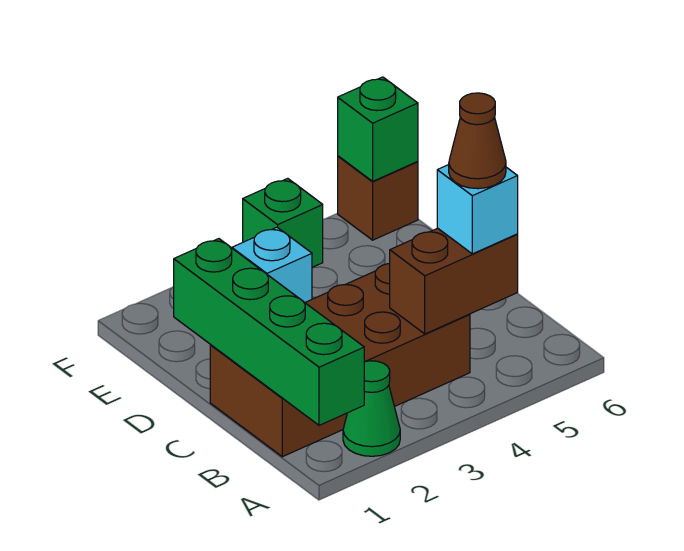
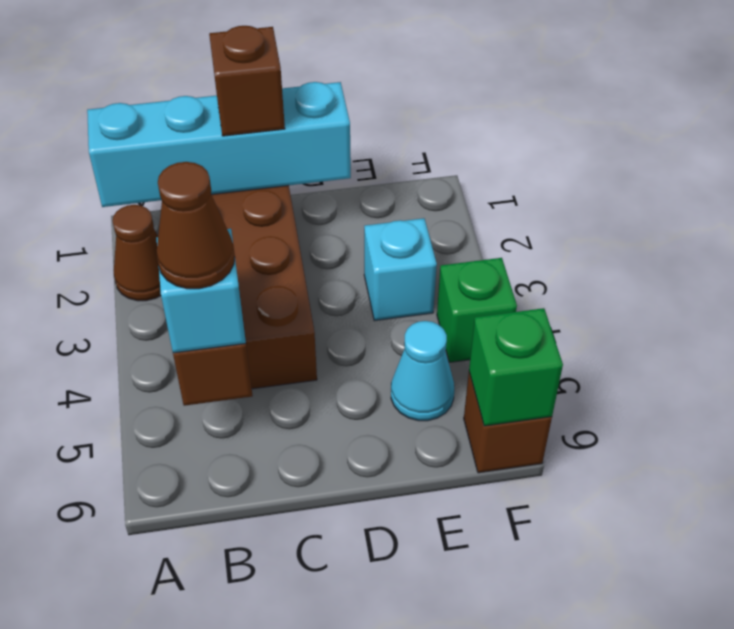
green 1x4 brick [174,239,364,425] -> cyan 1x4 brick [87,82,351,207]
green 1x1 cone [343,361,400,456] -> brown 1x1 cone [113,205,161,301]
none -> brown 1x1 brick [209,26,285,136]
none -> cyan 1x1 cone [391,321,454,421]

